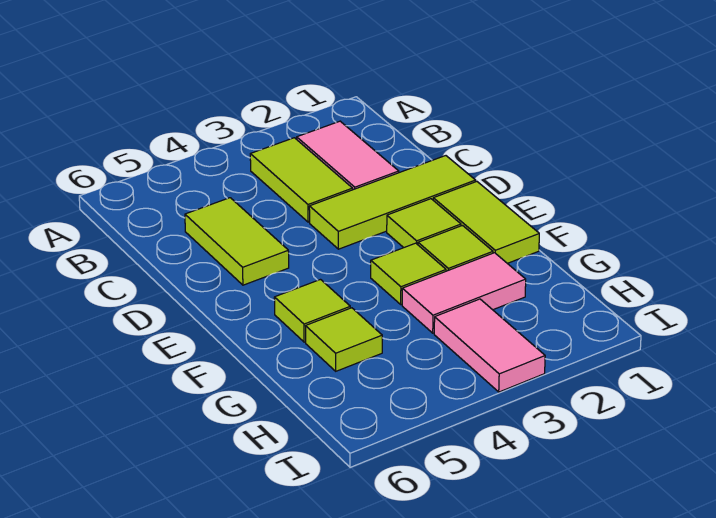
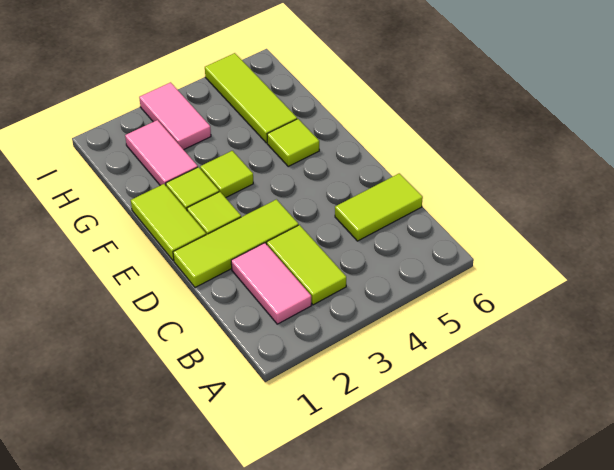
lime 1x2 tile [185,198,289,285] -> lime 1x2 tile turned to [335,173,423,241]
pink 1x2 tile [402,253,526,333] -> pink 1x2 tile turned to [125,120,198,185]
lime 1x1 tile [306,308,382,371] -> lime 1x3 tile [205,53,297,143]

